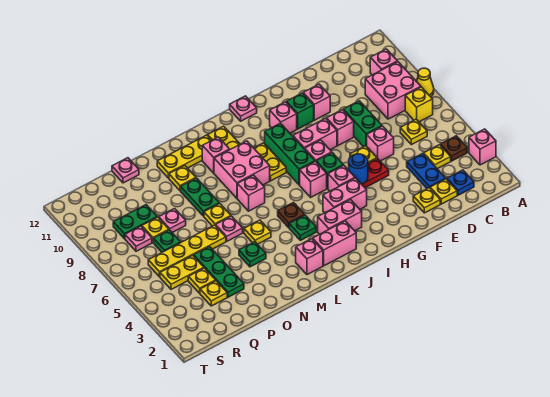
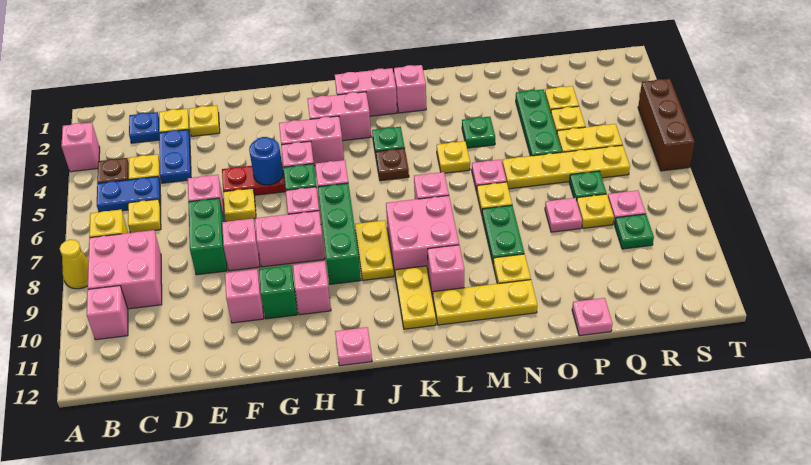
none -> blue 1x2 plate [97,177,161,212]
green 1x2 plate [113,205,157,239] -> green 1x1 plate [615,214,654,249]
none -> brown 1x3 brick [638,79,695,171]

